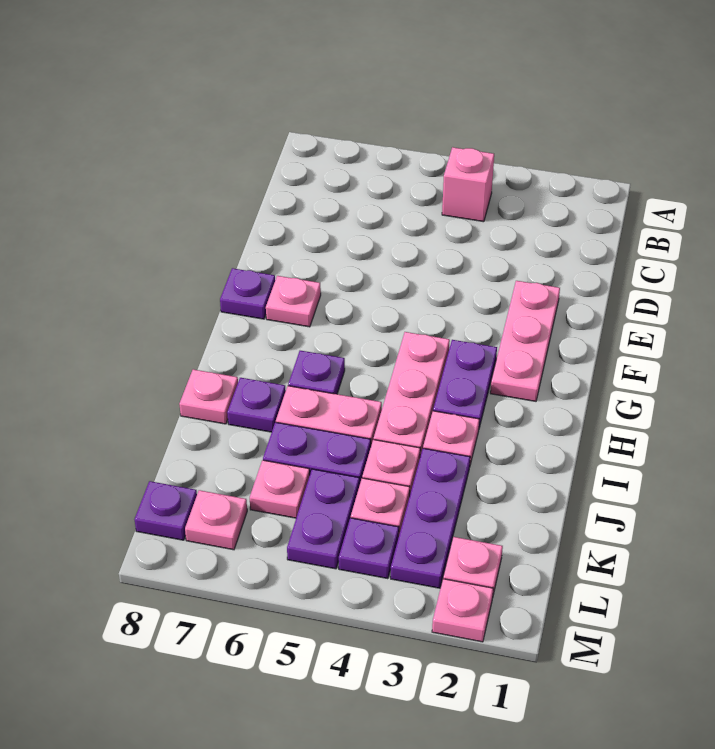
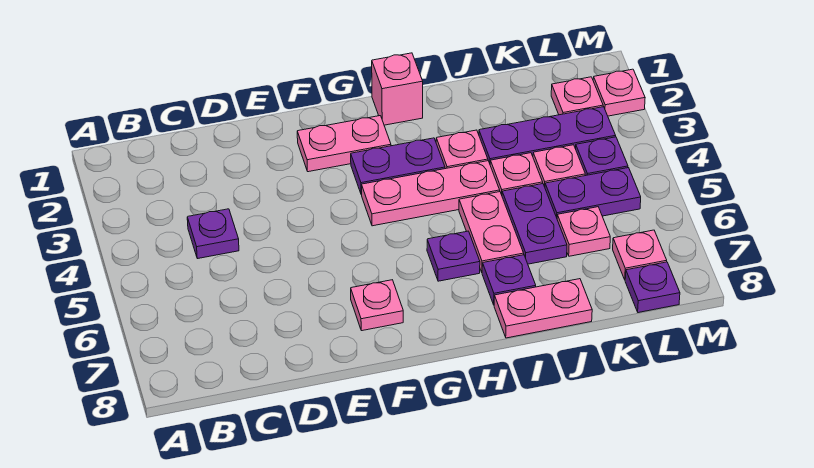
pink 1x1 brick [442,147,494,222] -> pink 1x1 brick moved to [372,53,423,125]
pink 1x3 plate [490,281,560,401] -> pink 1x2 plate [297,116,391,172]
purple 1x1 plate [220,268,275,319] -> purple 1x1 plate moved to [187,209,239,259]
pink 1x1 plate [179,369,238,424] -> pink 1x2 plate [494,279,592,338]

